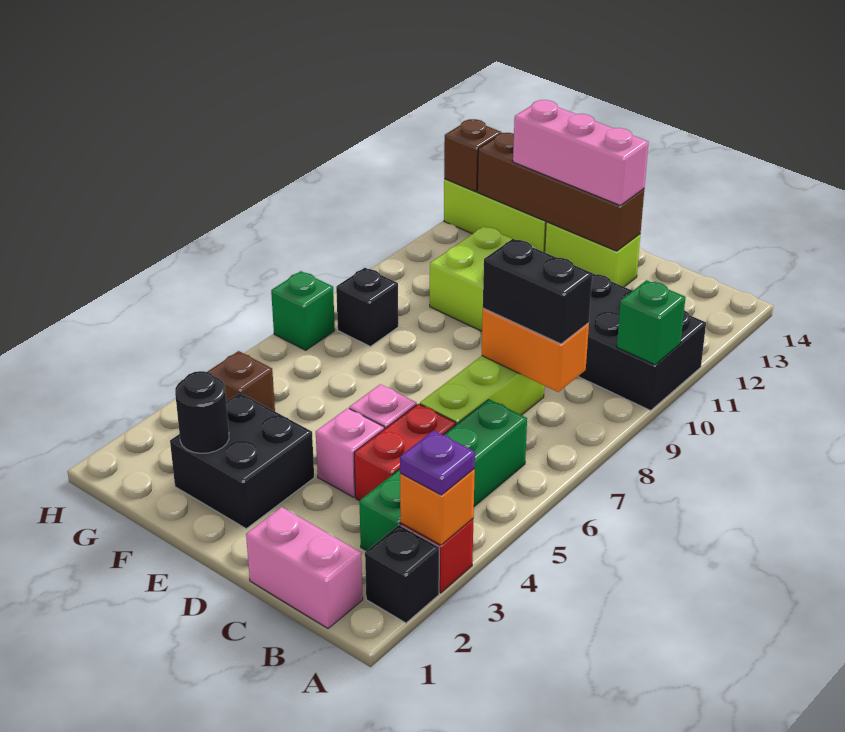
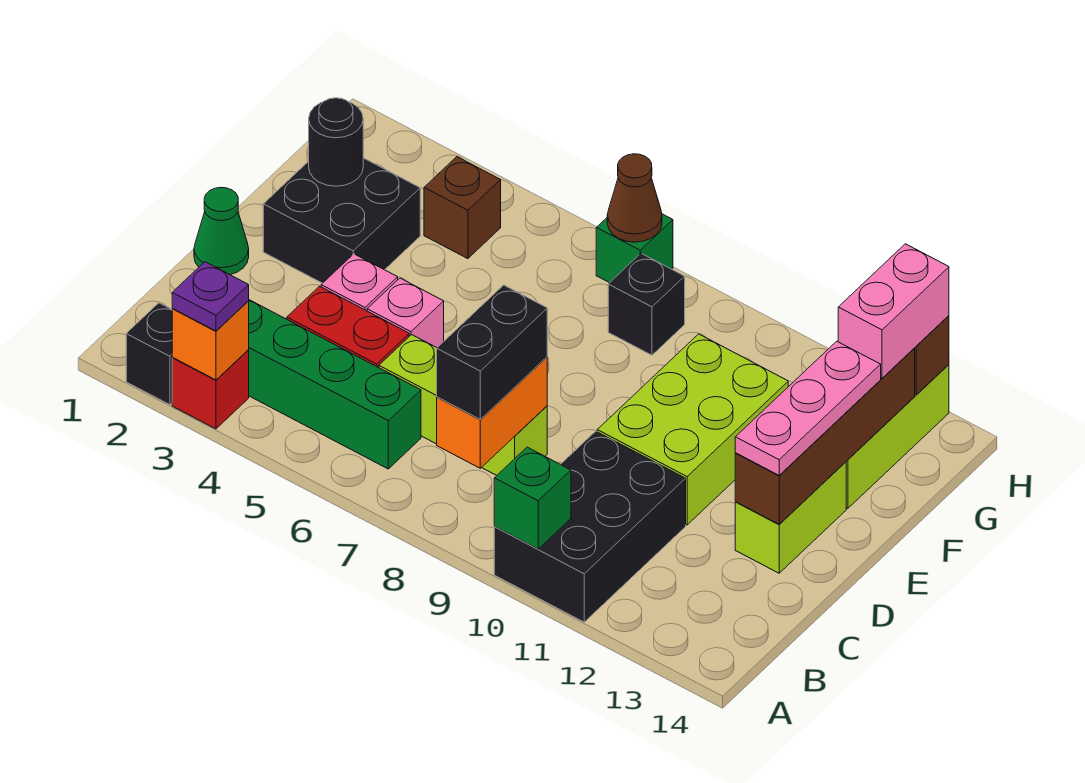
pink 1x2 brick [246,507,363,629] -> pink 1x2 brick moved to [838,244,949,378]
none -> green 1x1 cone [194,187,249,275]
pink 1x3 brick [513,100,648,206] -> pink 1x3 plate [735,341,881,475]
none -> brown 1x1 cone [607,154,662,242]

